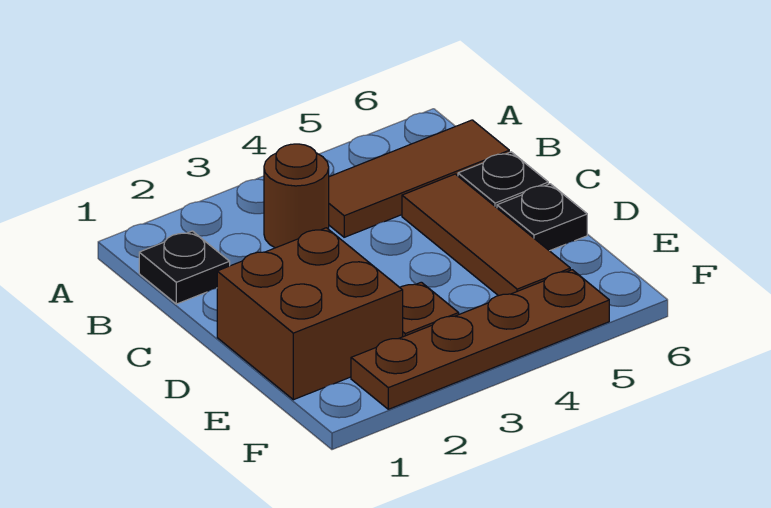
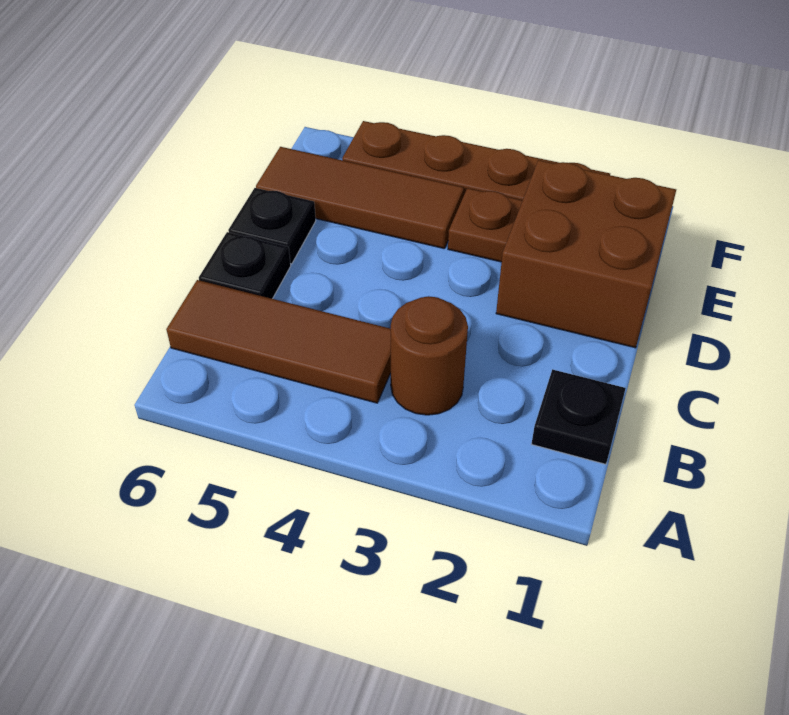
brown 1x3 tile [402,174,570,296] -> brown 1x3 tile turned to [256,147,464,249]

